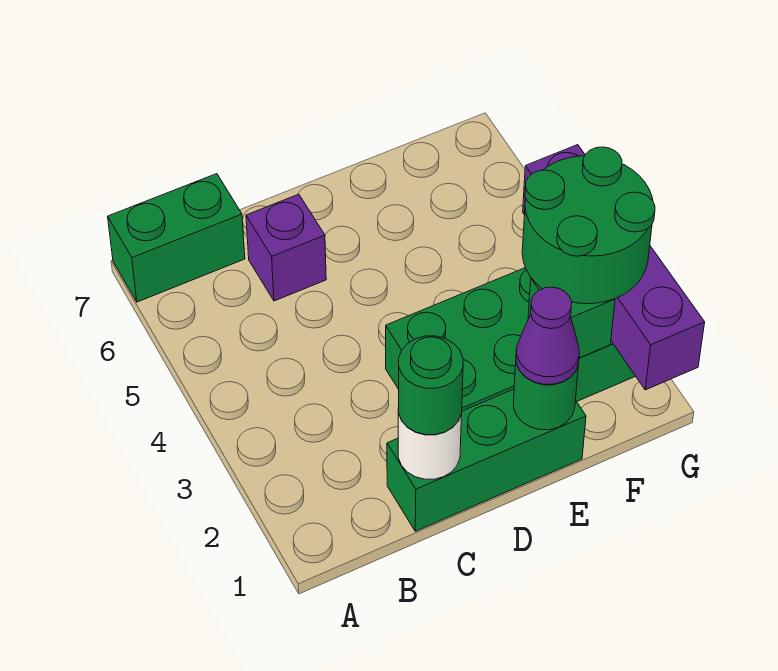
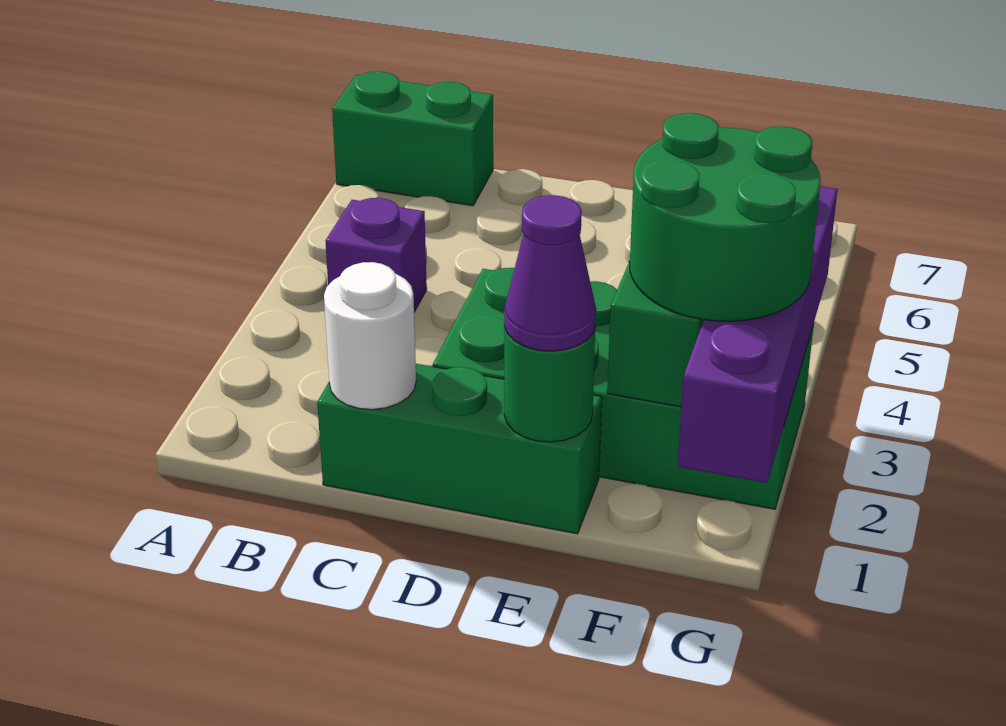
green 1x1 round brick [399,336,463,435] -> none
purple 1x1 brick [246,194,326,301] -> purple 1x1 brick moved to [325,198,427,312]

